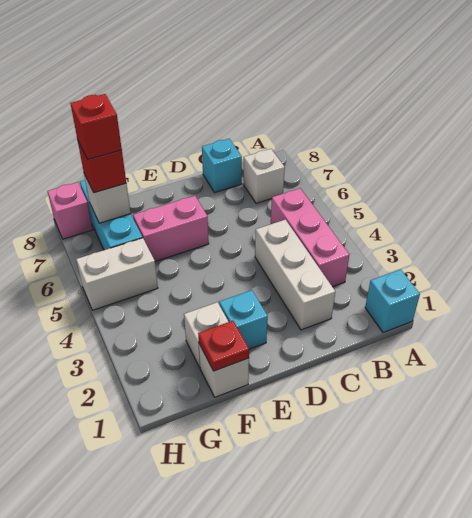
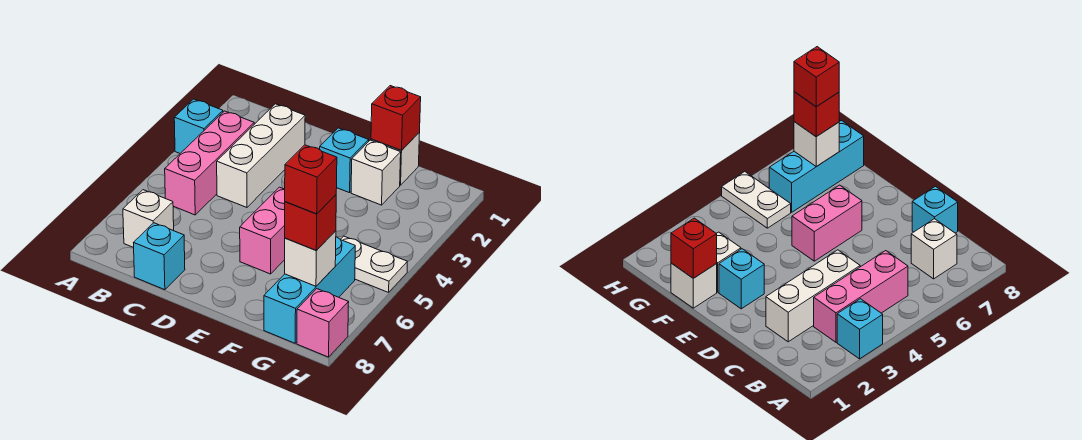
cyan 1x1 brick [365,269,420,333] -> cyan 1x1 brick moved to [174,99,223,153]
pink 1x2 brick [133,196,209,262] -> pink 1x2 brick turned to [240,187,285,274]
red 1x1 plate [198,321,249,371] -> red 1x1 brick [371,86,421,150]
white 1x2 brick [76,238,158,310] -> white 1x2 plate [340,236,407,292]

